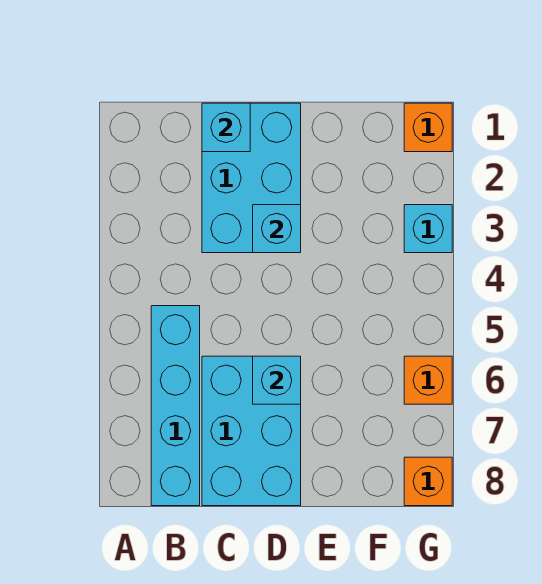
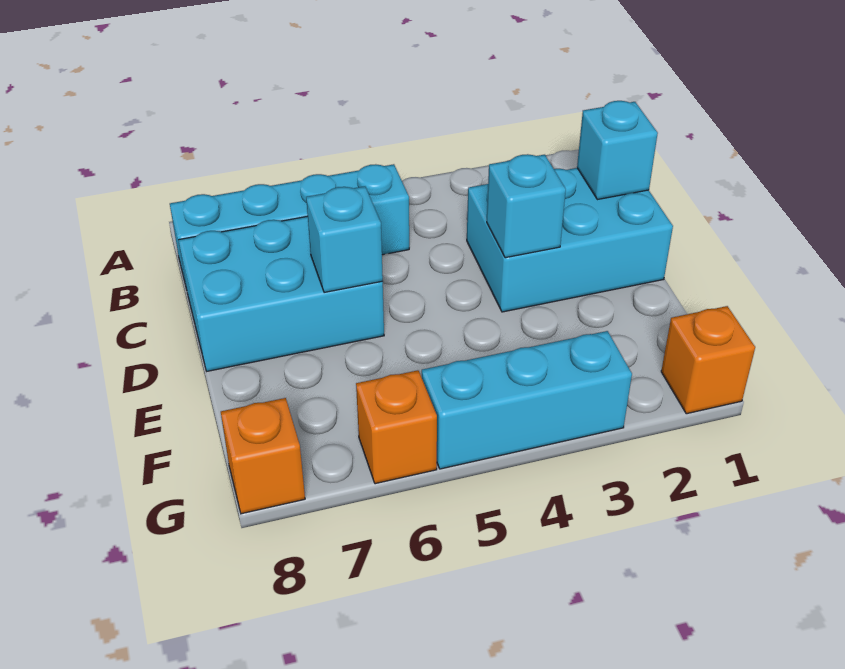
cyan 1x1 brick [404,205,452,253] -> cyan 1x3 brick [422,331,632,469]

